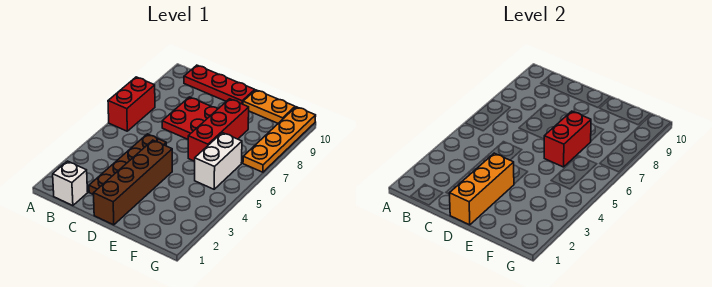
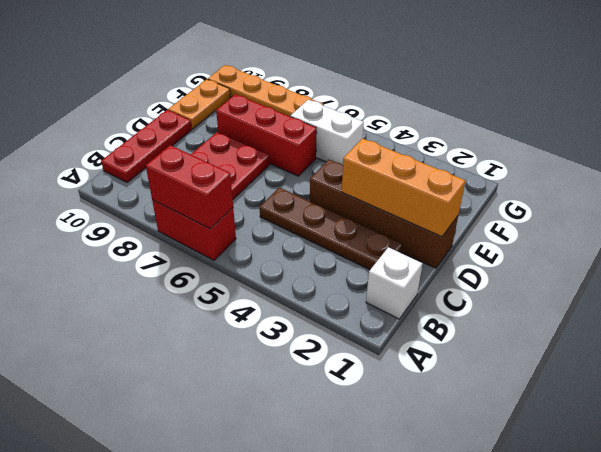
red 1x2 brick [544,111,591,167] -> red 1x2 brick moved to [146,145,233,229]

